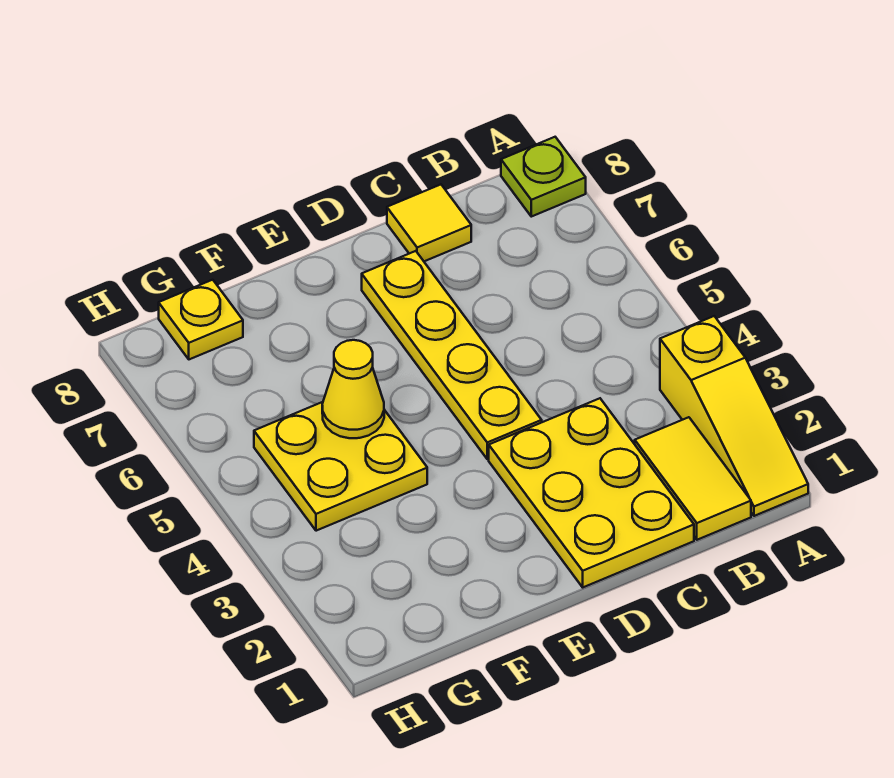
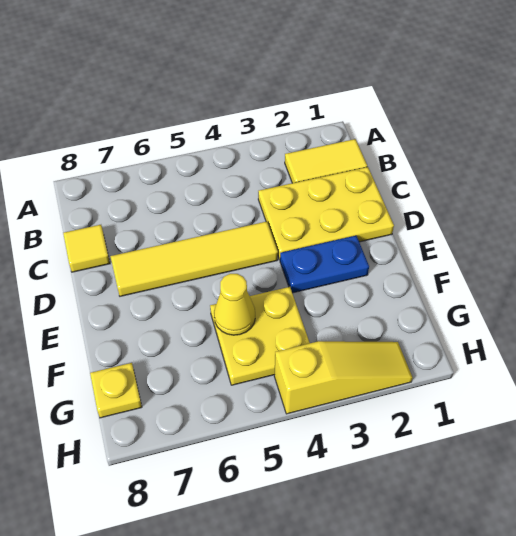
yellow 1x3 slope [660,316,808,516] -> yellow 1x3 slope moved to [274,341,413,414]
lime 1x1 plate [501,137,586,217] -> none
yellow 1x4 plate [362,251,542,459] -> yellow 1x4 tile [110,222,278,296]
none -> blue 1x2 plate [280,236,369,293]

